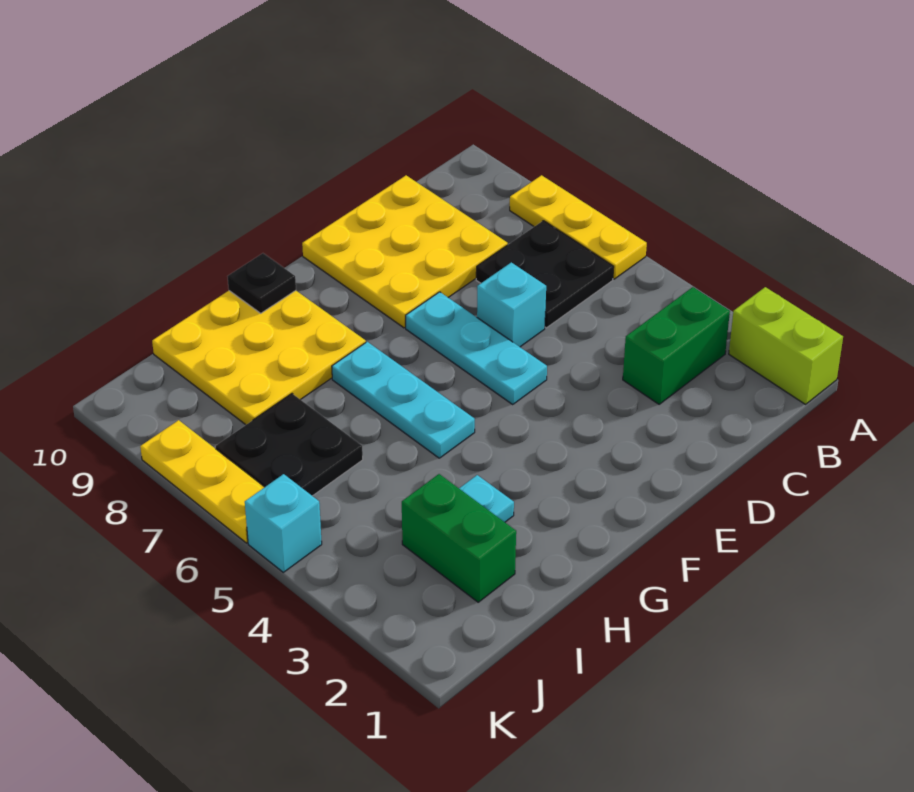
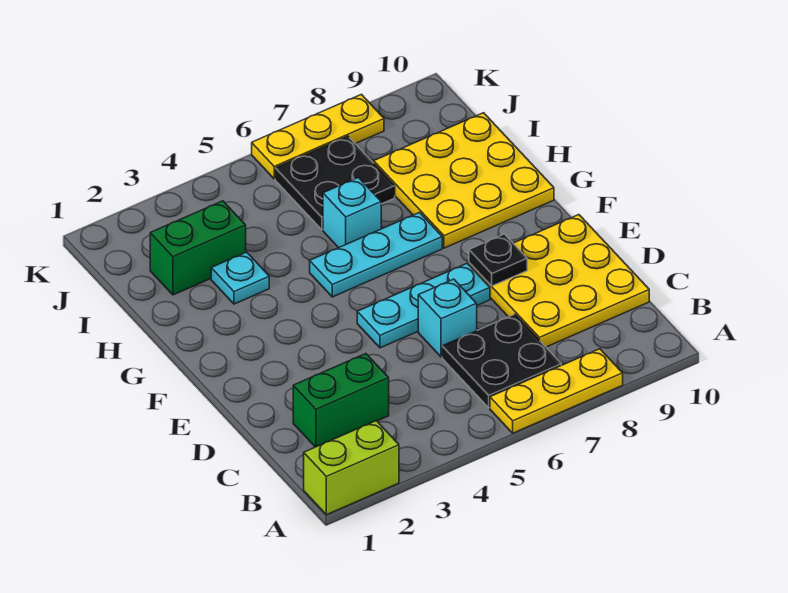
green 1x2 brick [623,287,730,404] -> green 1x2 brick turned to [293,354,389,447]
black 1x1 plate [227,253,296,313] -> black 1x1 plate moved to [469,234,527,286]
cyan 1x1 brick [245,474,322,572] -> cyan 1x1 brick moved to [323,177,381,248]

